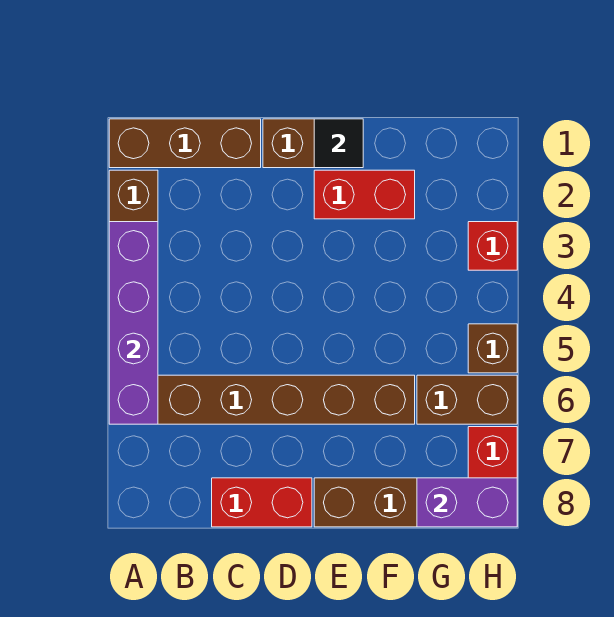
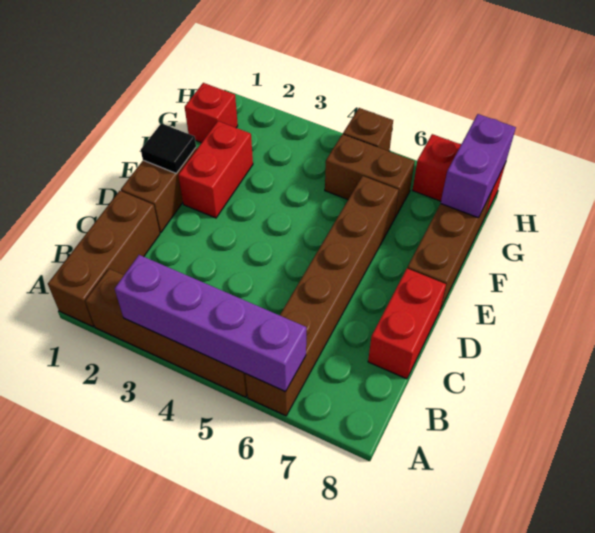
brown 1x2 brick [417,375,517,424] -> brown 1x2 brick turned to [325,134,415,217]
red 1x1 brick [468,222,517,270] -> red 1x1 brick moved to [185,83,238,143]

